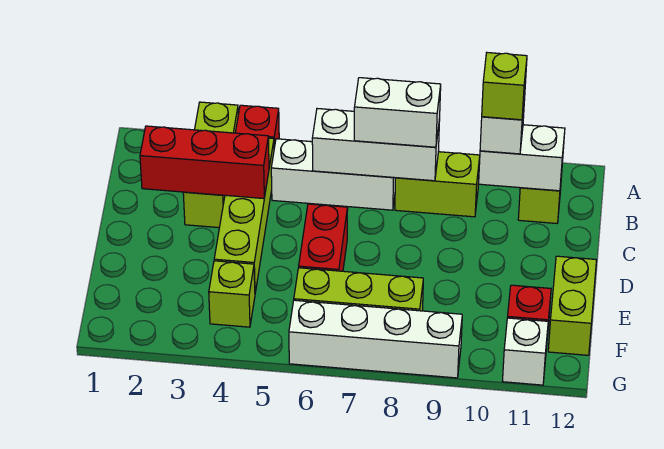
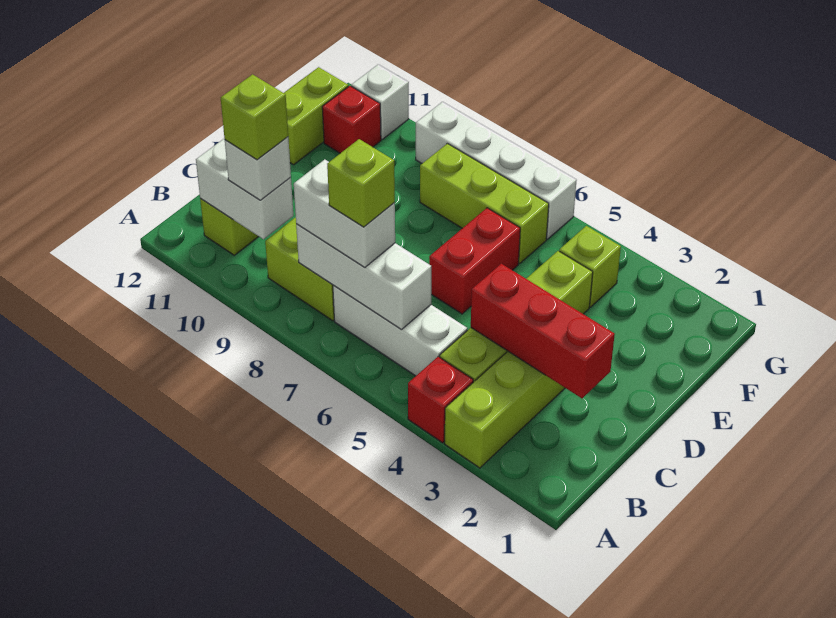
none -> lime 1x1 brick [327,139,395,227]

